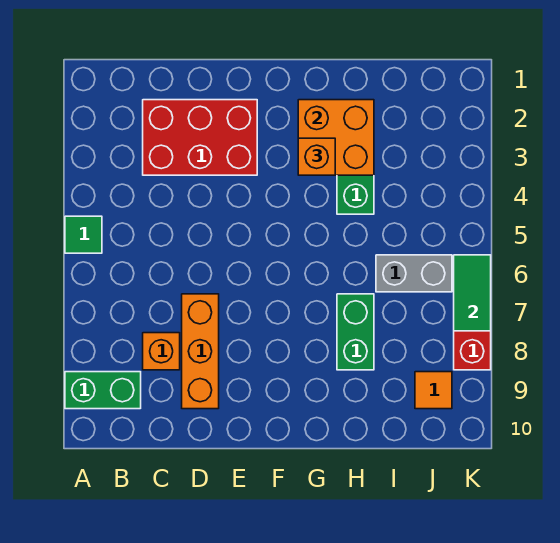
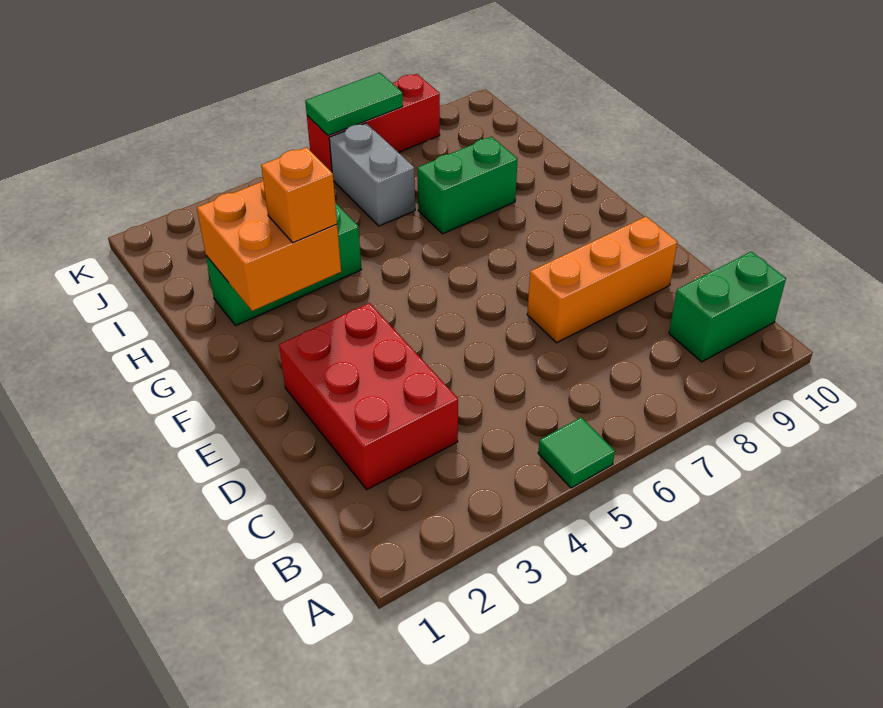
green 1x2 brick [65,372,141,409] -> green 1x2 brick turned to [669,252,786,362]
orange 1x1 brick [143,333,180,370] -> none
orange 1x1 tile [415,372,452,409] -> none

